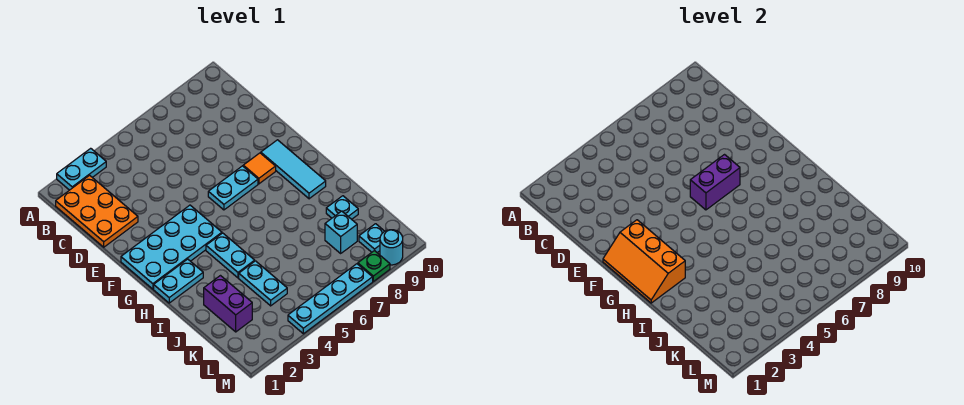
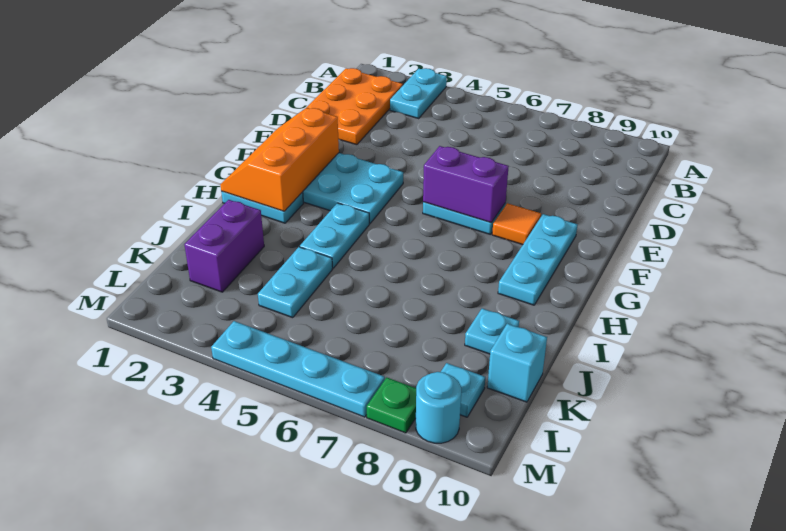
cyan 1x2 plate [57,148,106,190] -> cyan 1x2 plate turned to [390,68,447,118]
cyan 1x3 tile [261,140,326,199] -> cyan 1x3 plate [498,214,577,305]
cyan 1x1 brick [325,211,357,253] -> cyan 1x1 brick moved to [487,324,547,402]

